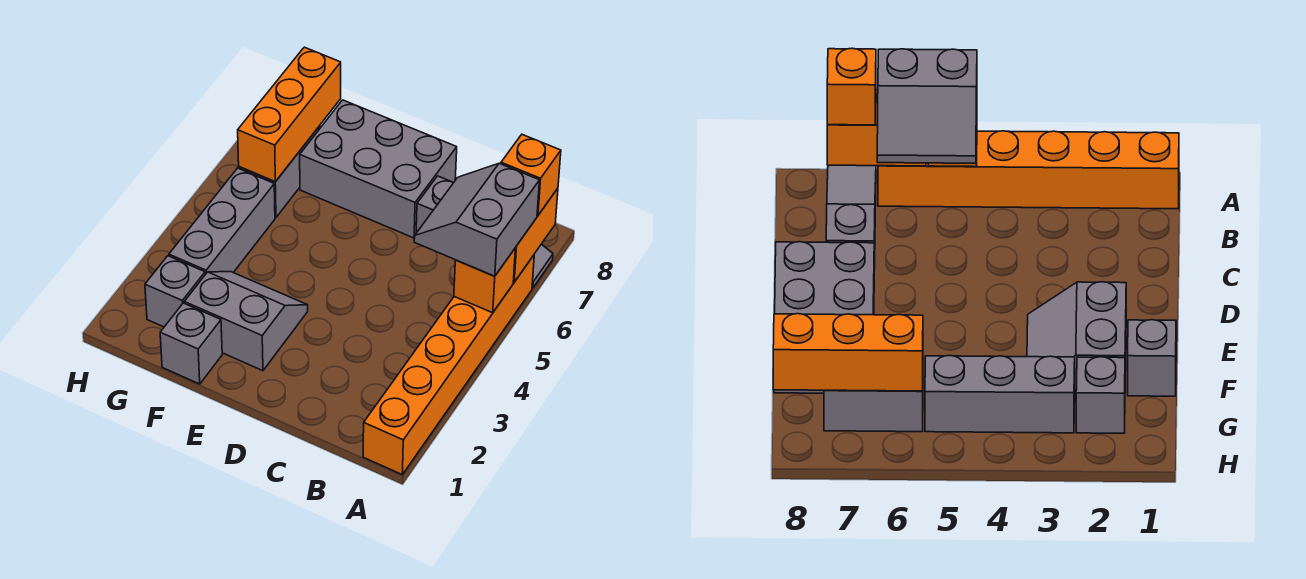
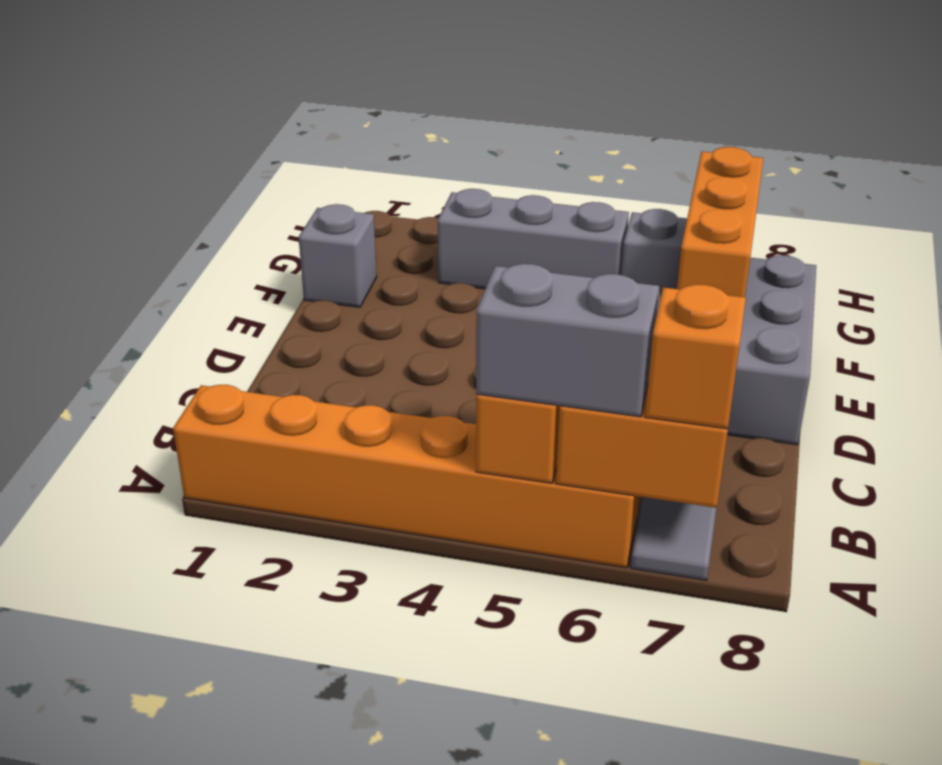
grey 2x2 slope [184,272,308,371] -> none
grey 1x1 brick [145,256,205,327] -> none
orange 1x3 brick [238,47,341,182] -> orange 1x3 brick turned to [677,147,763,297]

